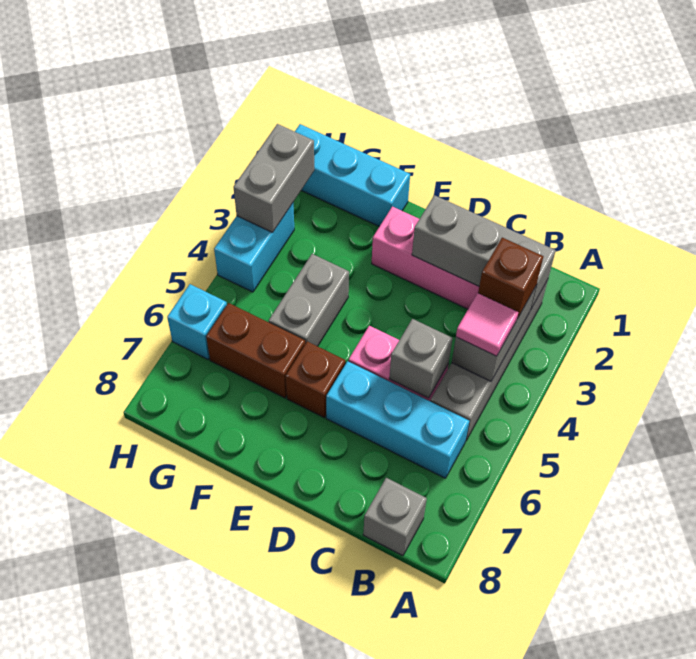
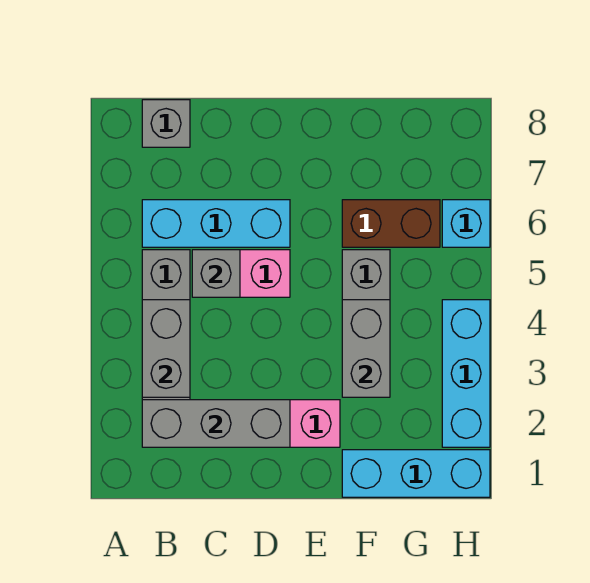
brown 1x1 brick [478,238,544,319] -> none
pink 1x1 tile [456,293,518,356] -> none
brown 1x1 brick [286,341,345,418] -> none
grey 1x2 brick [234,124,314,233] -> grey 1x2 brick moved to [342,300,390,397]
cyan 1x2 brick [214,203,294,292] -> cyan 1x3 brick [442,300,490,447]

